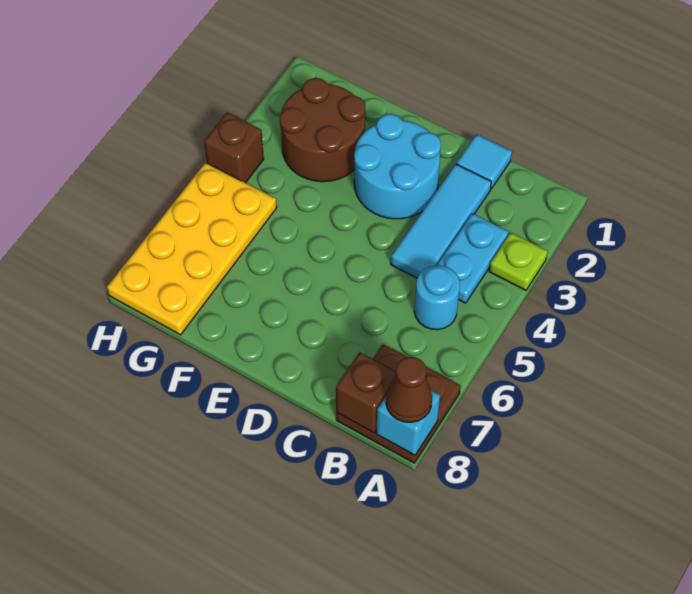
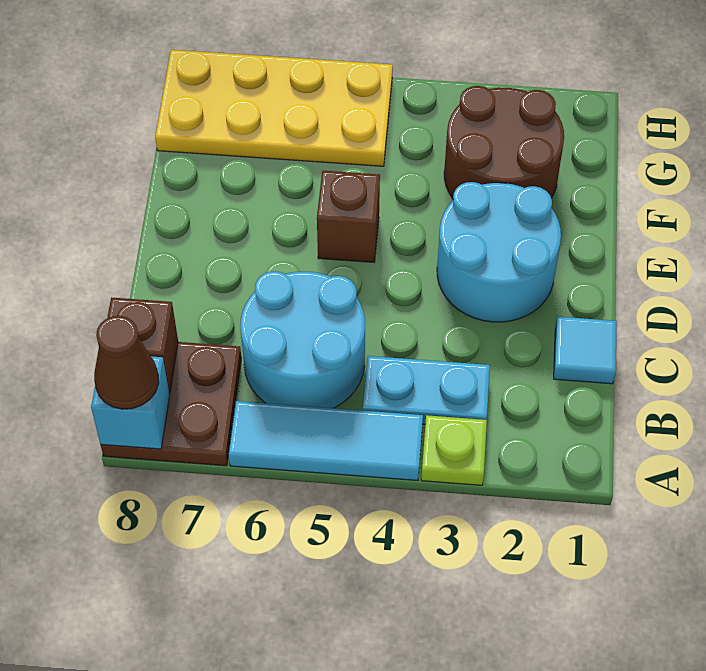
cyan 1x1 round brick [414,265,460,330] -> cyan 2x2 round brick [240,271,365,408]
cyan 1x3 tile [391,164,491,278] -> cyan 1x3 tile moved to [229,401,423,480]
brown 1x1 brick [204,112,264,183] -> brown 1x1 brick moved to [317,171,380,262]

